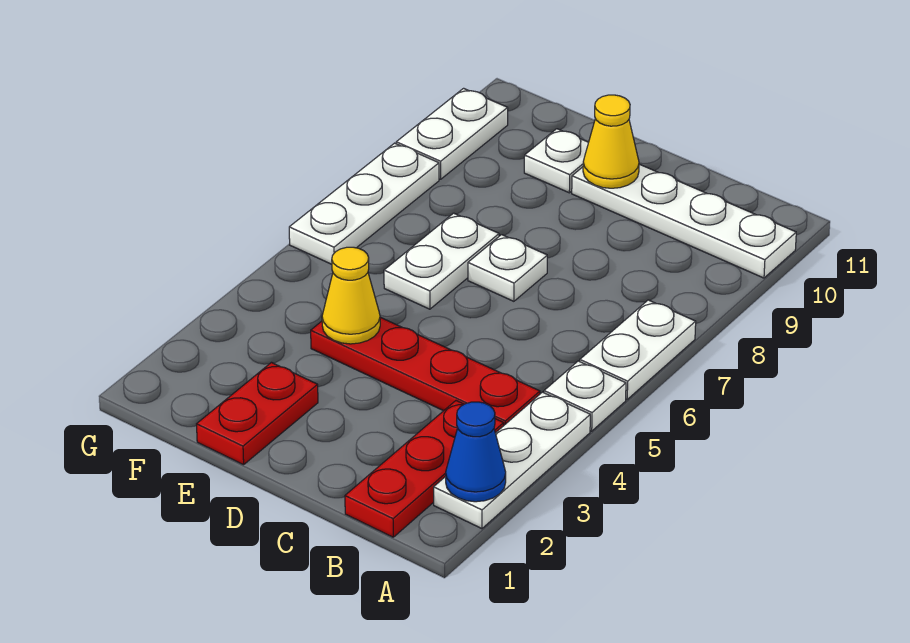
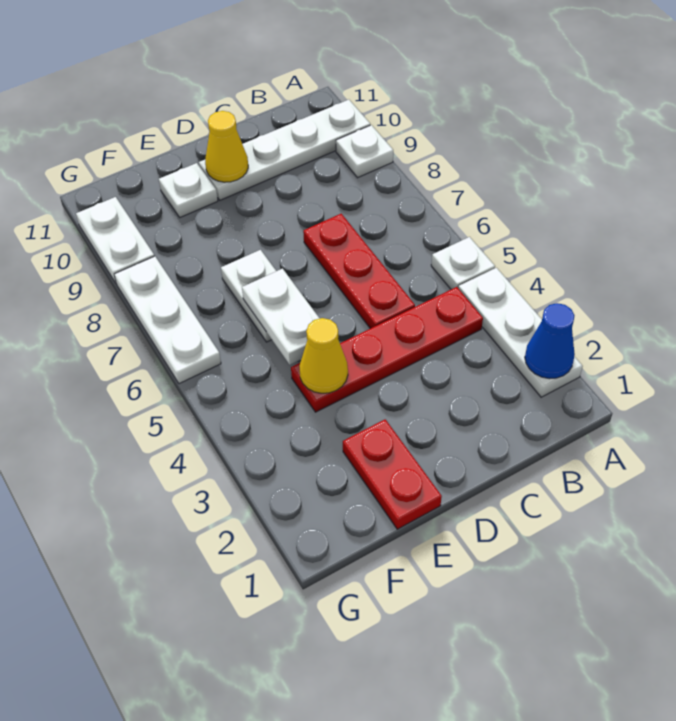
white 1x2 plate [580,300,696,399] -> white 1x2 plate moved to [242,269,320,365]
red 1x3 plate [345,401,504,537] -> red 1x3 plate moved to [303,214,415,329]
white 1x1 plate [468,235,547,301] -> white 1x1 plate moved to [336,125,393,178]

